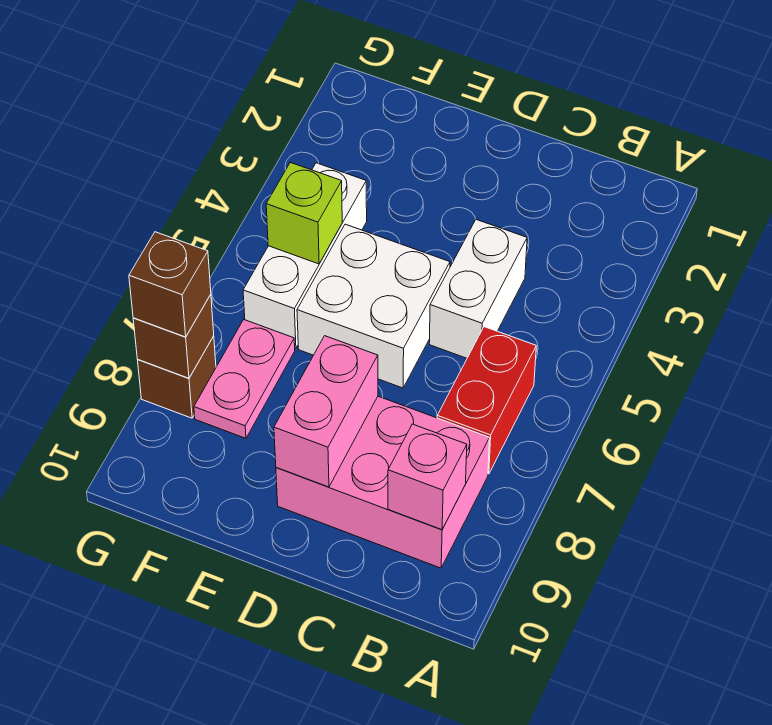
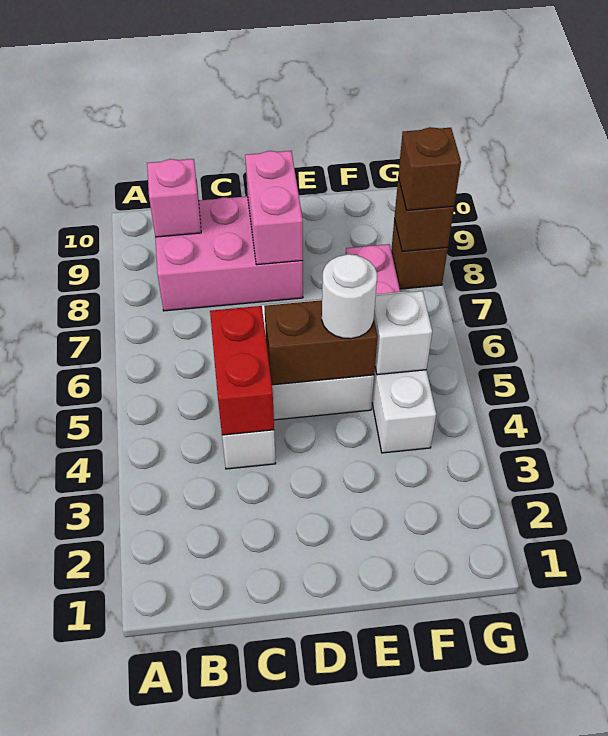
red 1x2 brick [437,327,536,474] -> red 1x2 brick moved to [210,306,274,435]
none -> brown 1x2 brick [264,300,378,385]
none -> white 1x1 round brick [322,254,377,339]
lime 1x1 brick [266,162,342,264] -> white 1x1 brick [374,291,432,375]

